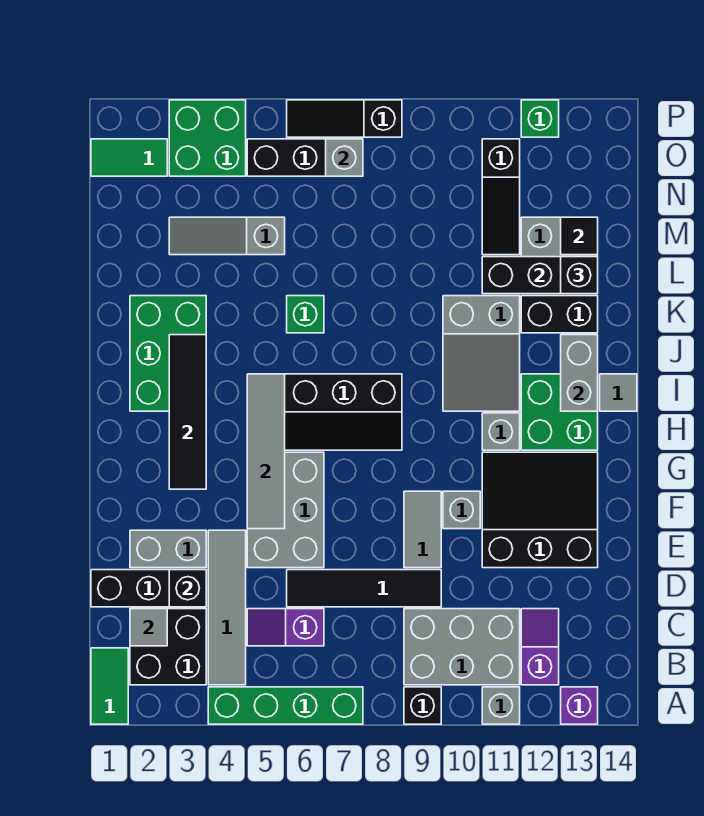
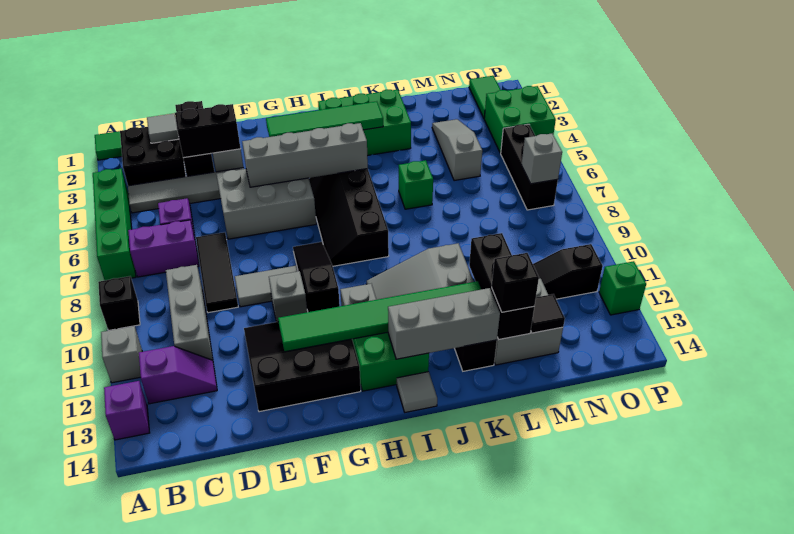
none -> purple 1x2 brick [128,220,199,277]
grey 2x3 brick [404,609,520,685] -> grey 1x3 brick [166,265,213,360]
black 1x1 brick [169,570,206,607] -> black 1x2 brick [175,104,241,158]
black 1x4 tile [287,570,441,607] -> black 1x3 tile [196,232,238,313]
black 3x3 slope [482,452,598,568] -> black 3x3 slope turned to [244,322,361,412]
grey 1x4 tile [247,374,285,529] -> grey 1x4 brick [242,123,368,187]
none -> green 1x6 tile [278,281,481,352]
black 1x4 tile [169,335,206,489] -> green 1x4 tile [266,101,383,137]
grey 1x2 brick [561,335,598,411] -> grey 1x3 brick [388,288,500,359]
black 1x3 slope [287,100,402,137] -> black 1x3 slope moved to [293,242,340,312]

